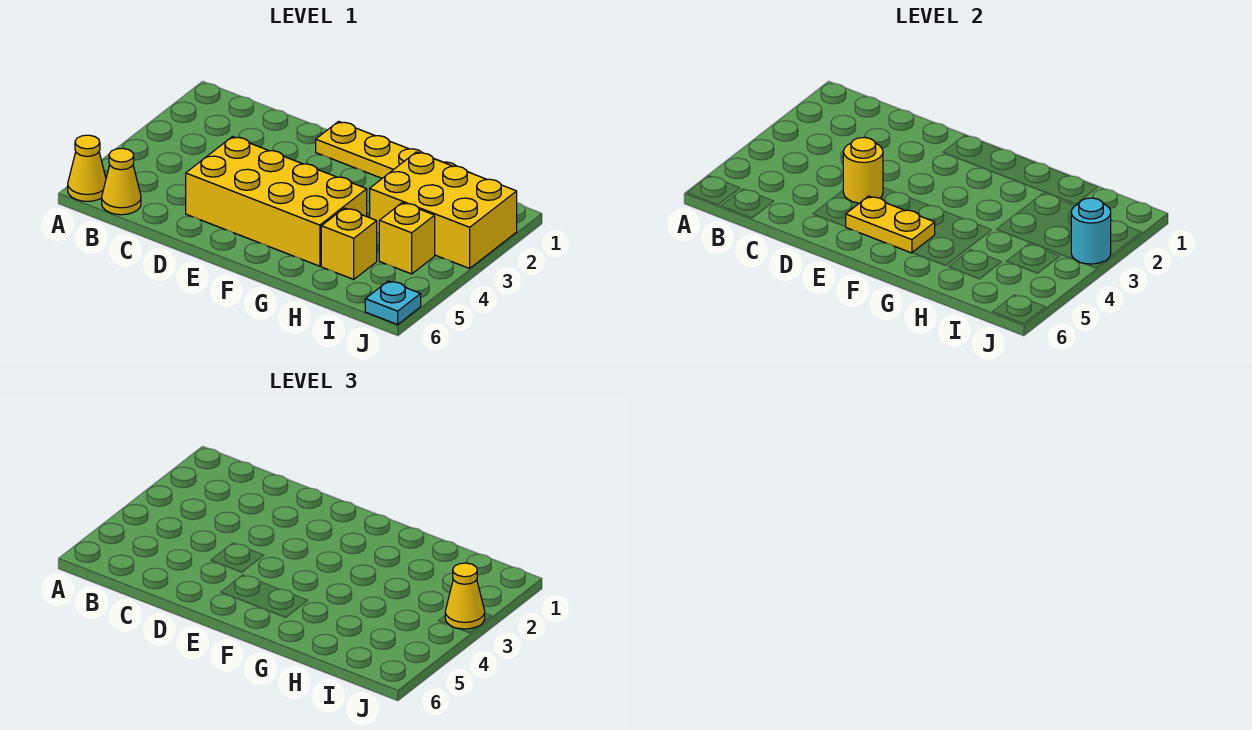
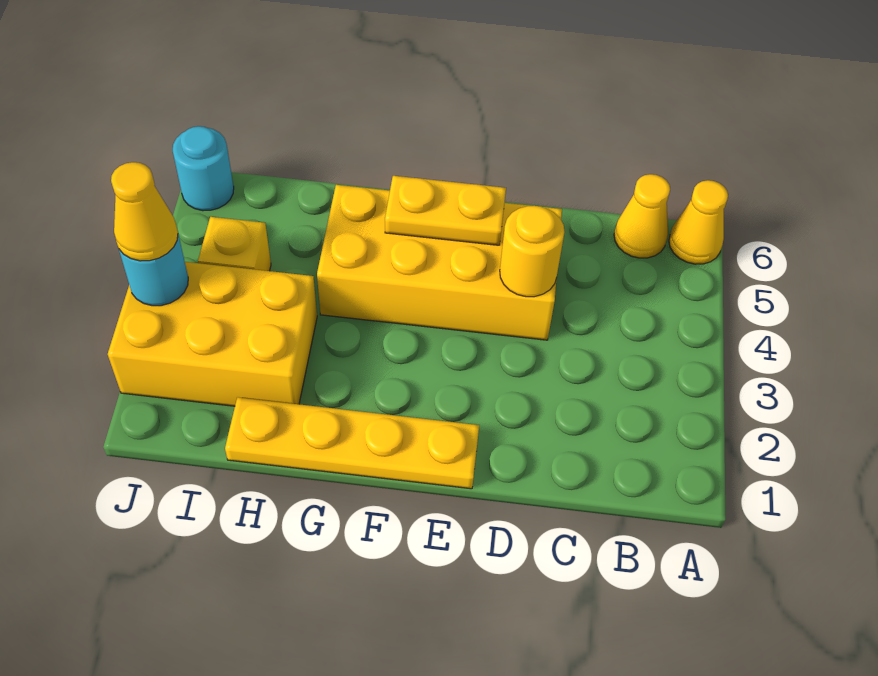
yellow 1x1 brick [321,208,377,279] -> none
cyan 1x1 plate [365,281,421,325] -> cyan 1x1 round brick [173,126,234,211]

